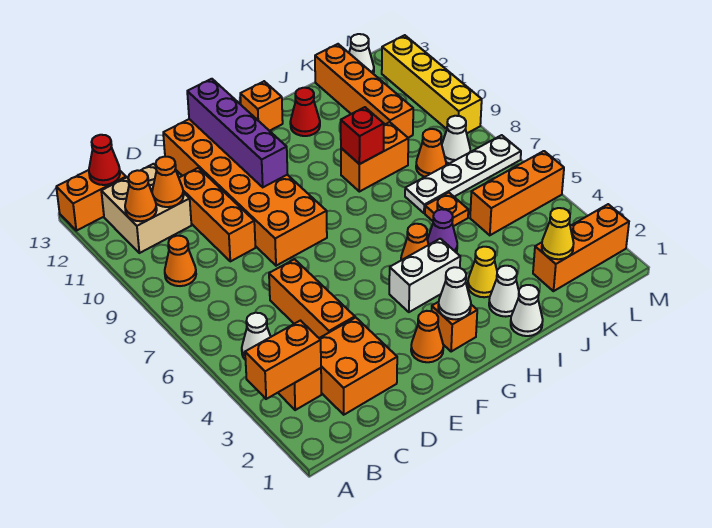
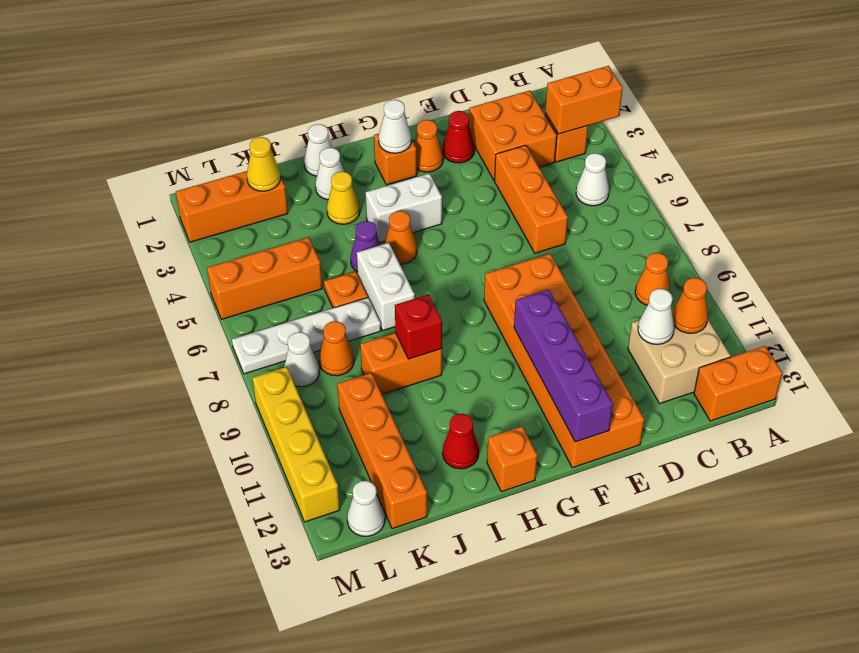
red 1x1 cone [89,135,120,185] -> red 1x1 cone moved to [442,111,474,163]
orange 1x1 cone [152,157,184,207] -> white 1x1 cone [638,289,674,344]
orange 1x3 brick [179,168,255,261] -> none
none -> white 1x2 brick [357,243,415,331]

